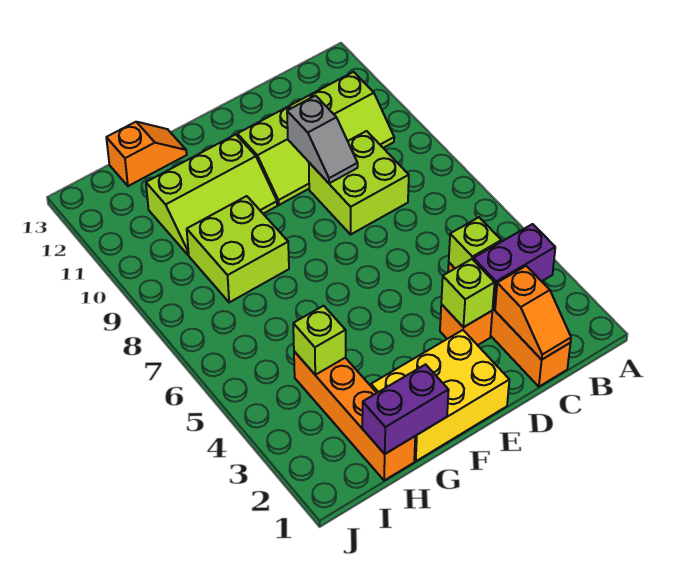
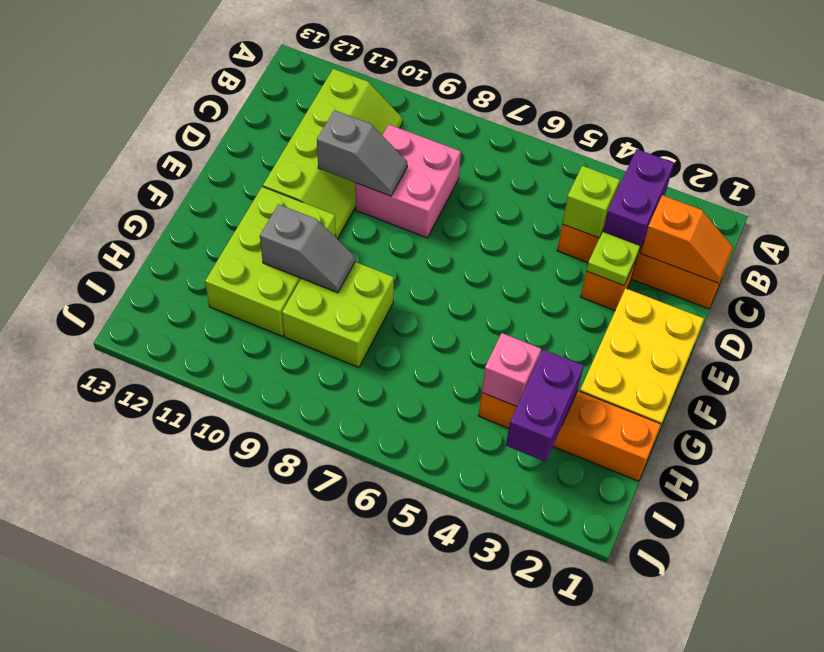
lime 2x2 brick [309,131,409,234] -> pink 2x2 brick [355,125,461,238]
lime 1x1 brick [441,259,495,327] -> lime 1x1 plate [586,232,640,285]
lime 2x3 slope [146,135,277,255] -> lime 2x3 brick [205,187,336,336]
purple 1x2 brick [362,364,449,454] -> purple 1x2 brick moved to [506,350,584,462]
none -> grey 1x2 slope [260,204,355,293]
orange 1x2 slope [106,122,187,186] -> none
lime 1x1 brick [293,306,346,375] -> pink 1x1 brick [482,333,541,407]

